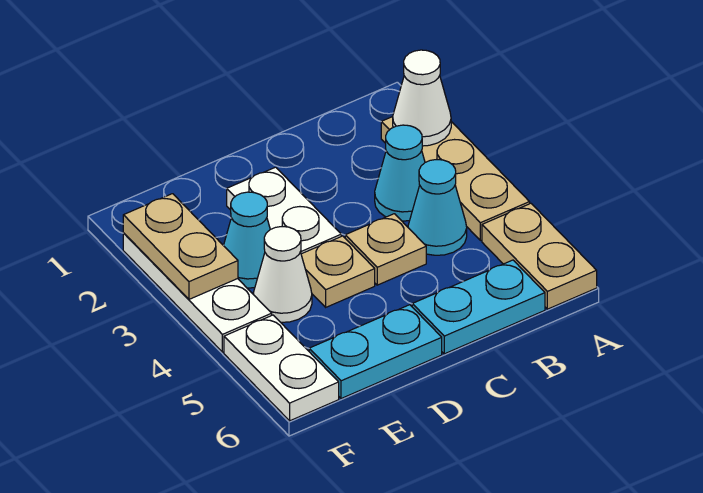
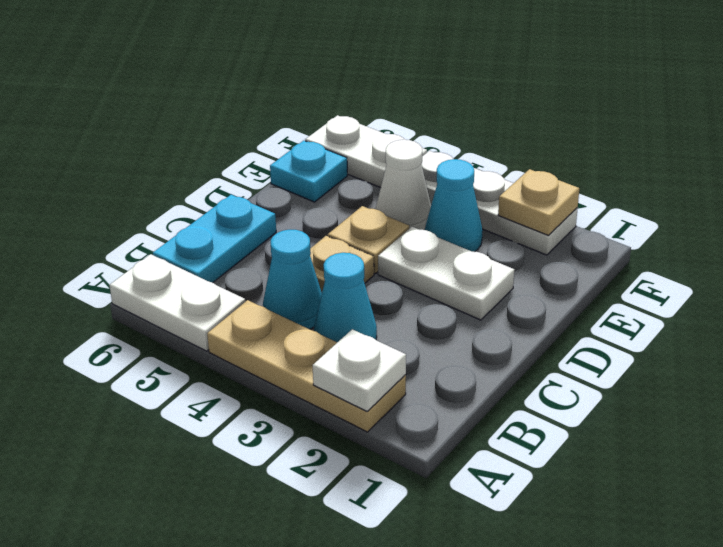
white 1x1 cone [393,50,451,146] -> white 1x1 plate [313,329,406,411]
tan 1x2 plate [482,203,597,309] -> white 1x2 plate [109,254,245,351]
cyan 1x2 plate [309,305,442,399] -> cyan 1x1 plate [270,141,347,202]
tan 1x2 plate [123,194,238,299] -> tan 1x1 plate [498,169,579,236]

